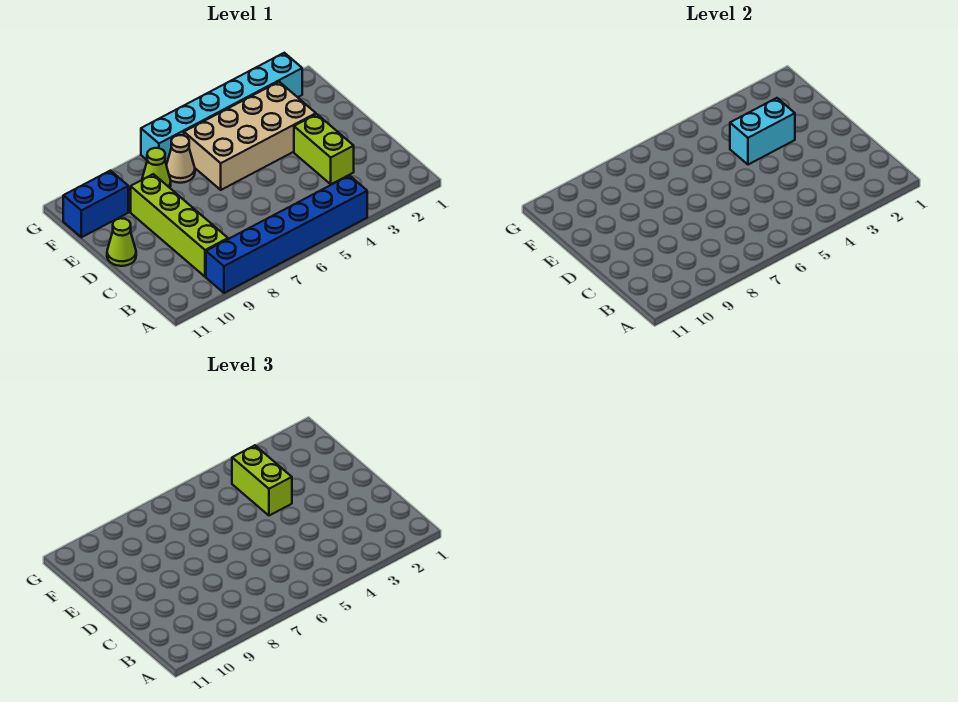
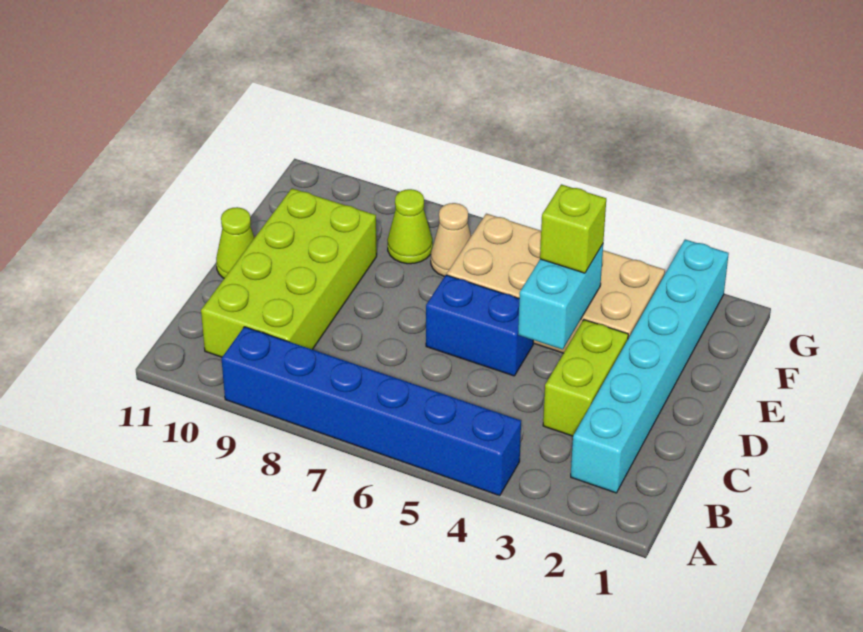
lime 1x4 brick [131,174,228,277] -> lime 2x4 brick [201,188,377,357]
cyan 1x2 brick [730,98,795,165] -> cyan 1x2 brick turned to [518,244,603,350]
lime 1x2 brick [232,445,292,516] -> lime 1x1 brick [540,184,606,273]
blue 1x2 brick [63,170,128,237] -> blue 1x2 brick moved to [426,275,533,376]
cyan 1x6 brick [141,53,302,165] -> cyan 1x6 brick turned to [571,239,729,493]

